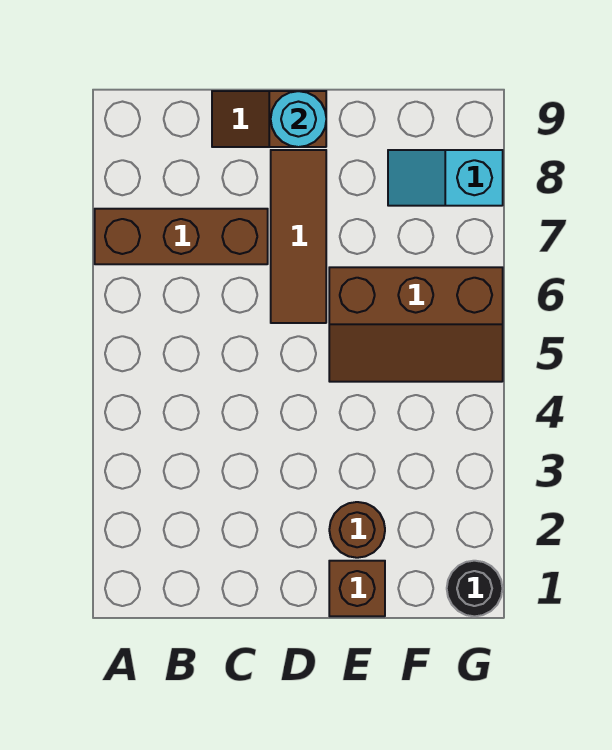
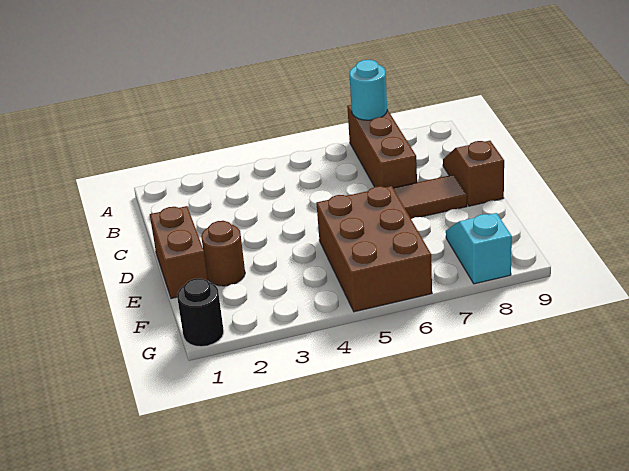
cyan 1x1 round brick [271,91,326,147] -> cyan 1x1 round brick moved to [349,60,387,120]
brown 1x1 brick [329,561,385,616] -> brown 1x2 brick [150,206,208,299]
brown 2x3 slope [329,267,503,382] -> brown 2x3 brick [316,186,432,312]

